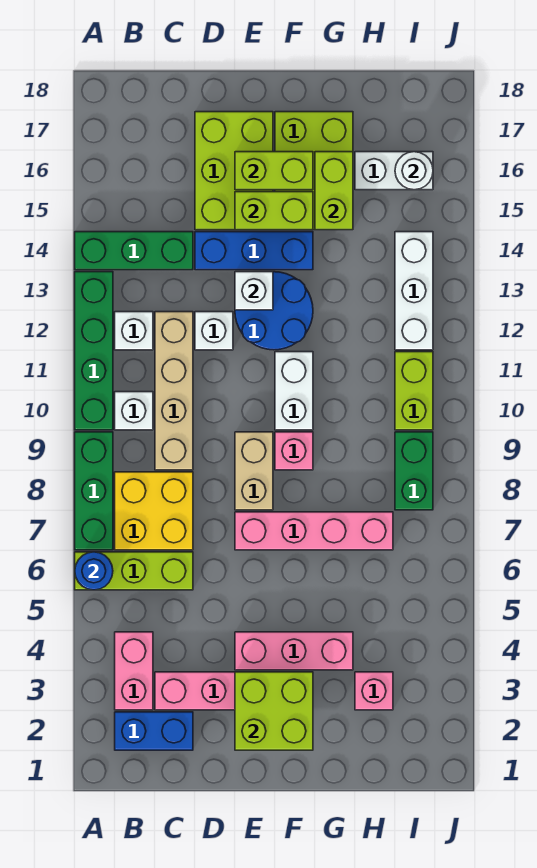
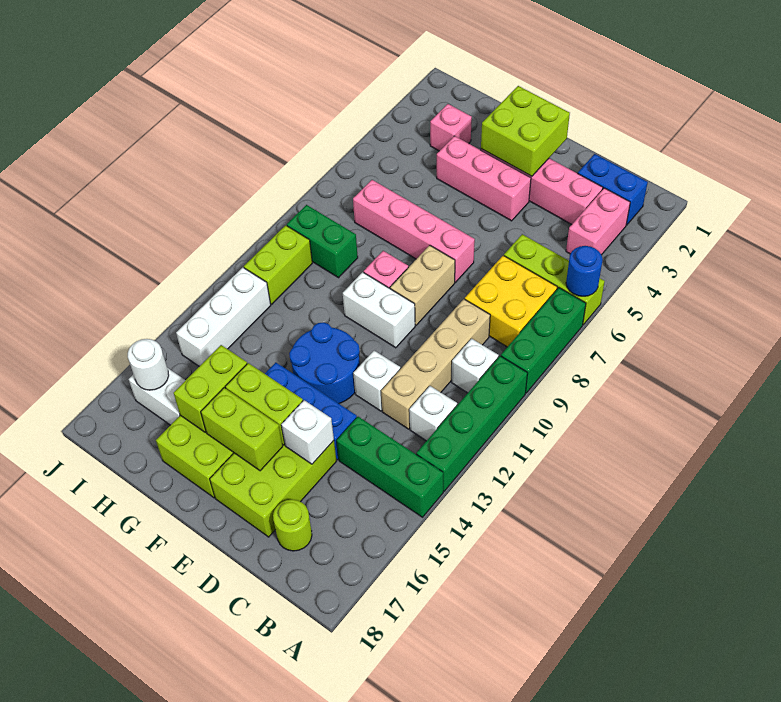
none -> lime 1x1 round brick [273,499,312,551]
white 1x1 brick [235,272,273,310] -> white 1x1 brick moved to [281,400,334,464]
white 1x2 brick [275,352,313,430] -> white 1x2 brick turned to [343,272,415,348]
green 1x2 brick [395,432,433,510] -> green 1x2 brick turned to [287,205,358,278]

